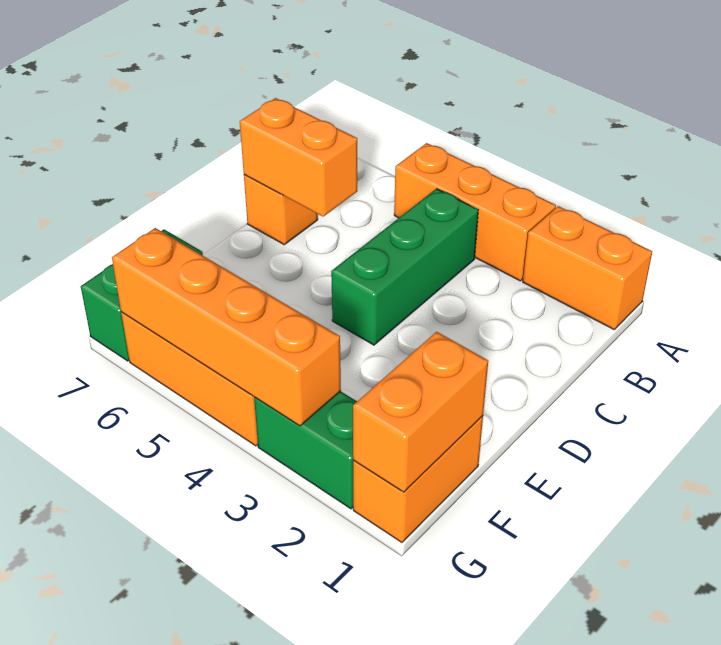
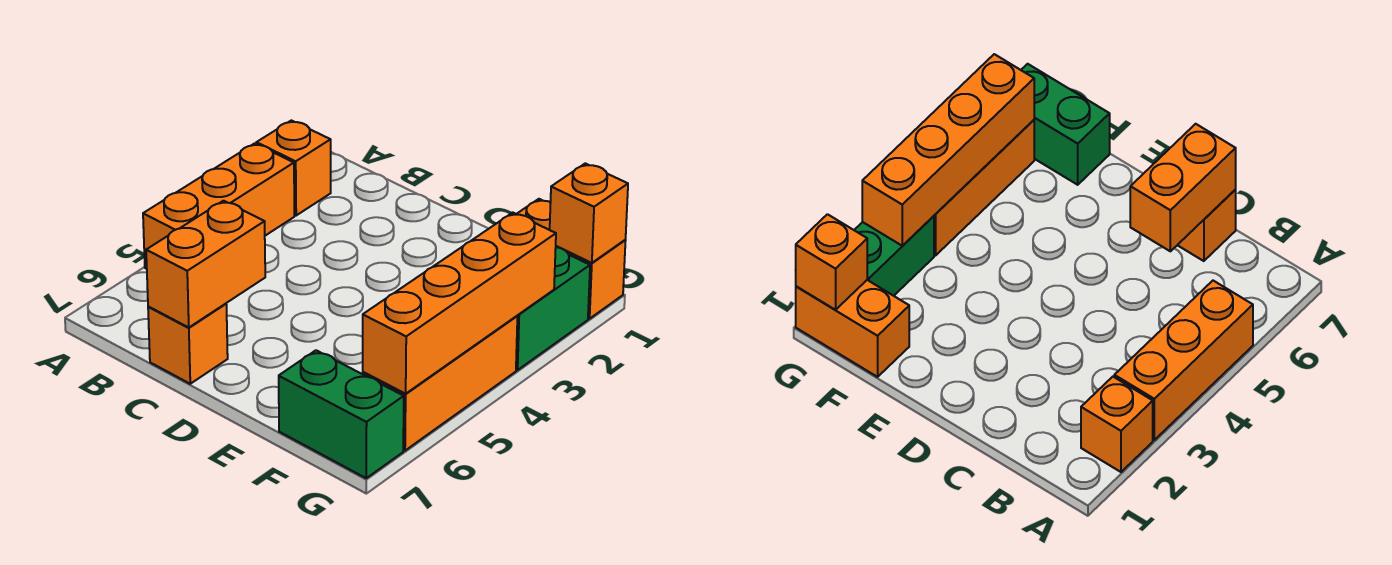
orange 1x2 brick [523,206,652,329] -> orange 1x1 brick [256,120,331,215]
green 1x3 brick [331,189,478,345] -> none
orange 1x2 brick [353,332,488,492] -> orange 1x1 brick [550,163,628,263]

